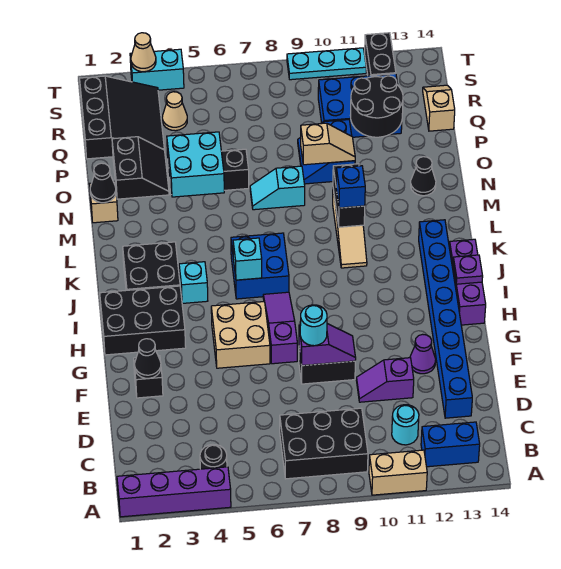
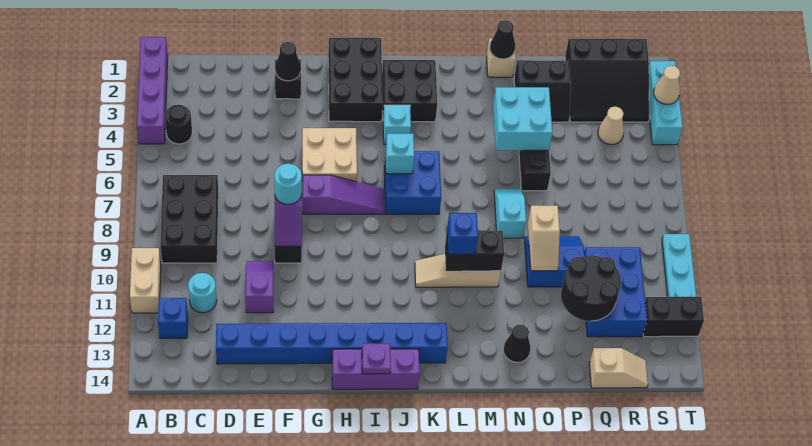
blue 1x2 brick [421,422,480,467] -> blue 1x1 brick [158,298,188,338]
purple 1x1 cone [410,334,436,374] -> none
cyan 1x2 brick [130,49,184,90] -> cyan 1x3 brick [649,61,683,145]

